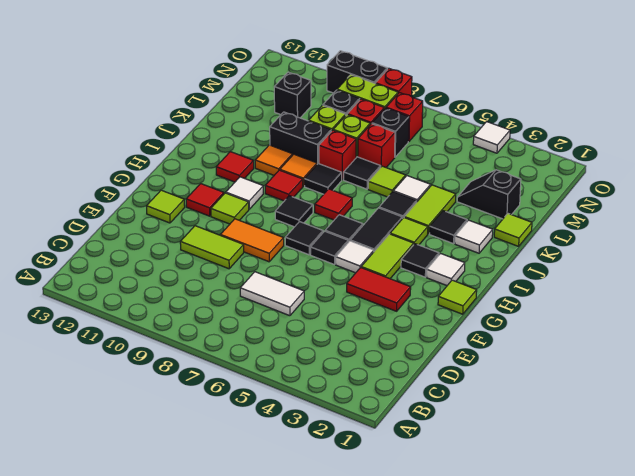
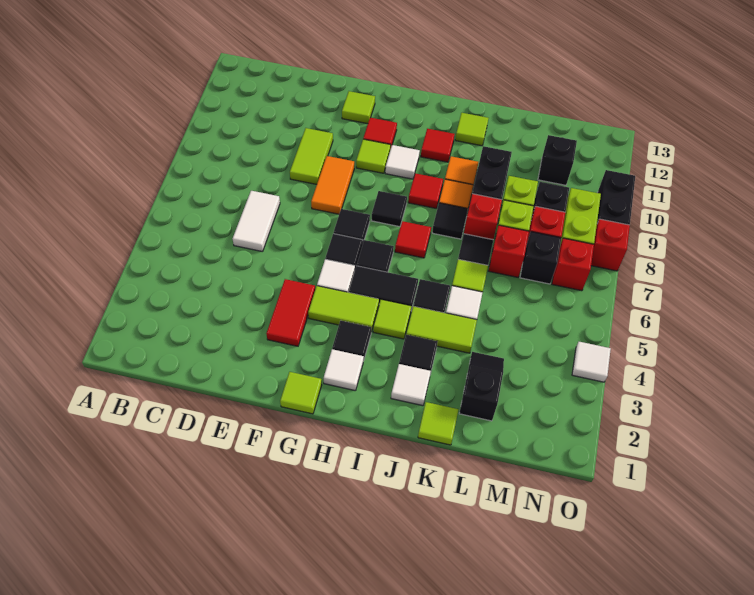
none -> lime 1x1 tile [455,113,488,146]

